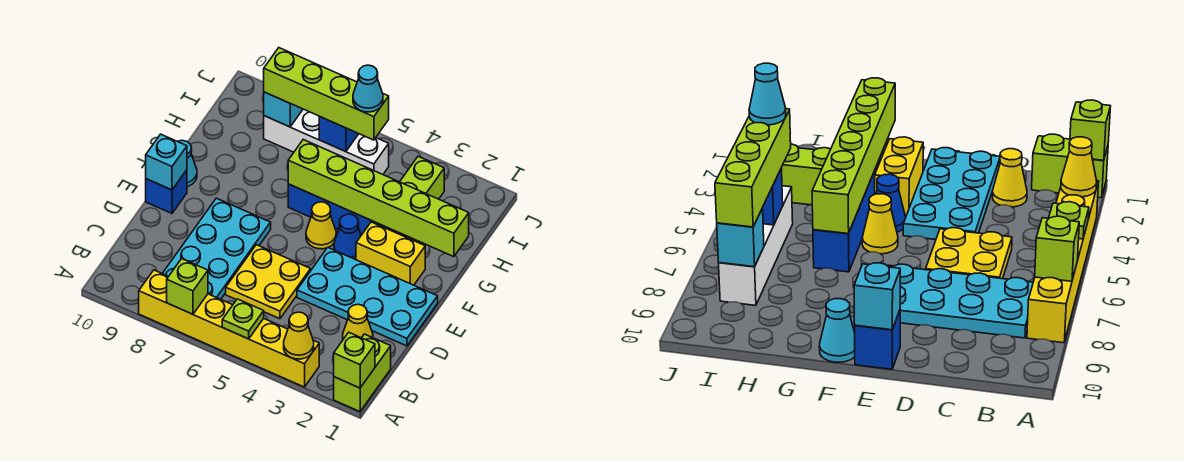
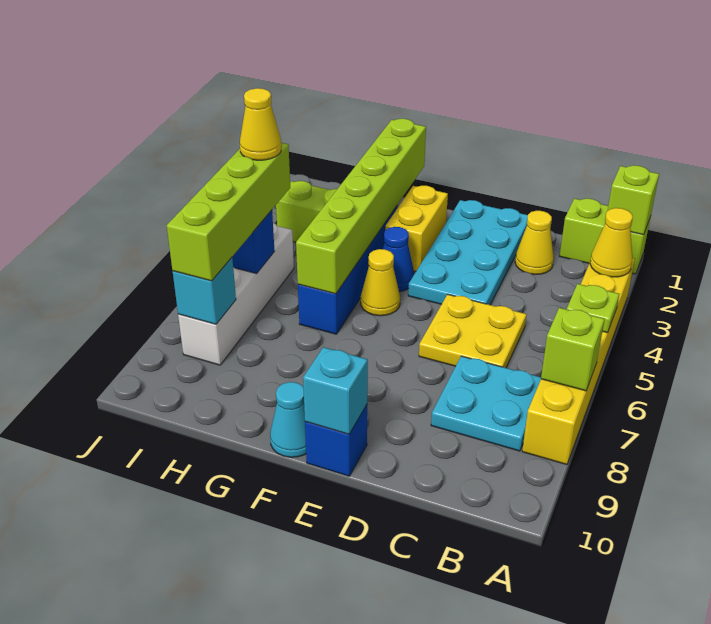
cyan 2x4 plate [162,198,271,299] -> cyan 2x2 plate [431,356,541,451]
cyan 1x1 cone [353,65,383,112] -> yellow 1x1 cone [240,88,281,160]

